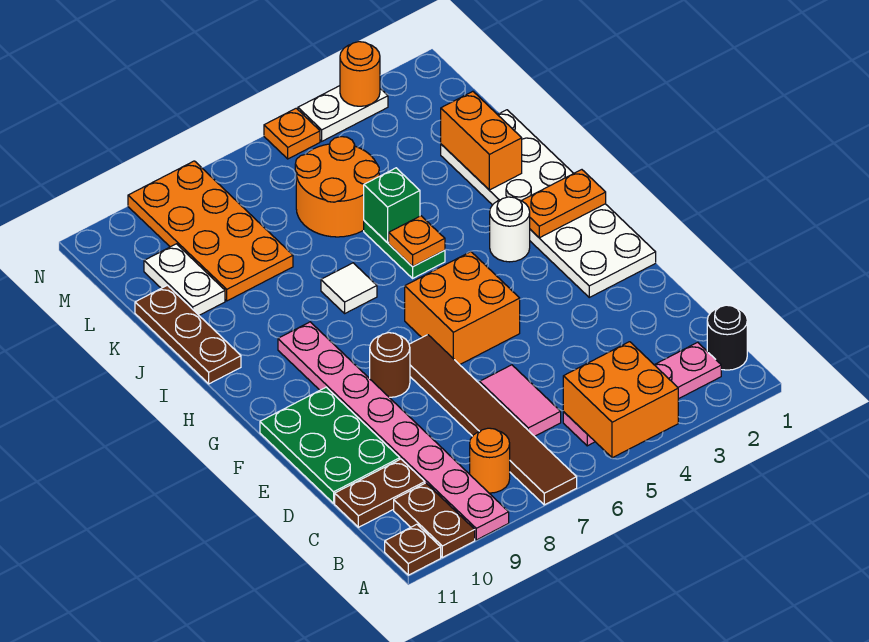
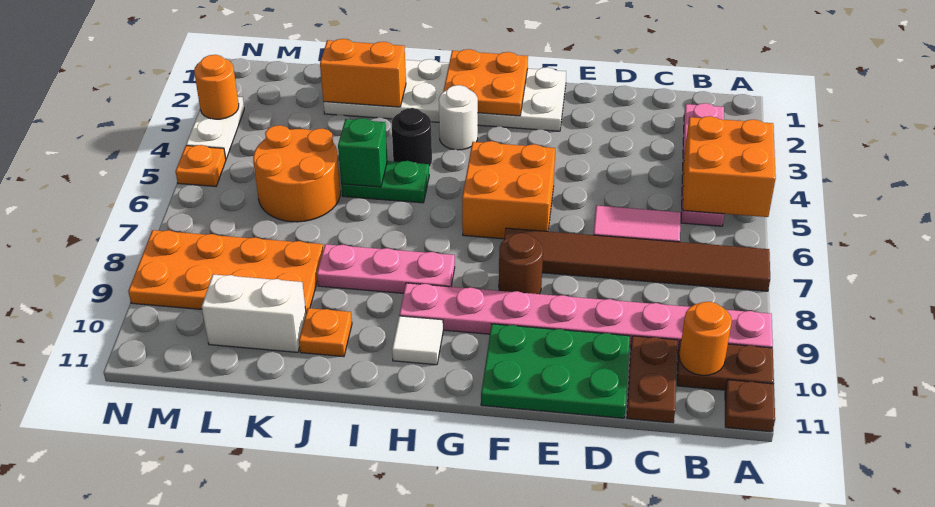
black 1x1 round brick [707,305,747,370] -> black 1x1 round brick moved to [392,108,432,167]
orange 1x1 round brick [470,428,510,493] -> orange 1x1 round brick moved to [679,302,732,375]
orange 1x2 plate [522,170,606,238] -> orange 2x2 plate [443,49,528,116]
none -> pink 1x3 plate [317,244,455,293]
orange 1x1 plate [389,216,445,267] -> orange 1x1 plate moved to [299,308,352,357]
white 1x1 tile [321,263,377,313] -> white 1x1 tile moved to [392,316,443,365]
brown 1x3 plate [135,285,241,384] -> none
white 1x2 plate [144,244,225,315] -> white 1x2 brick [202,274,306,352]

